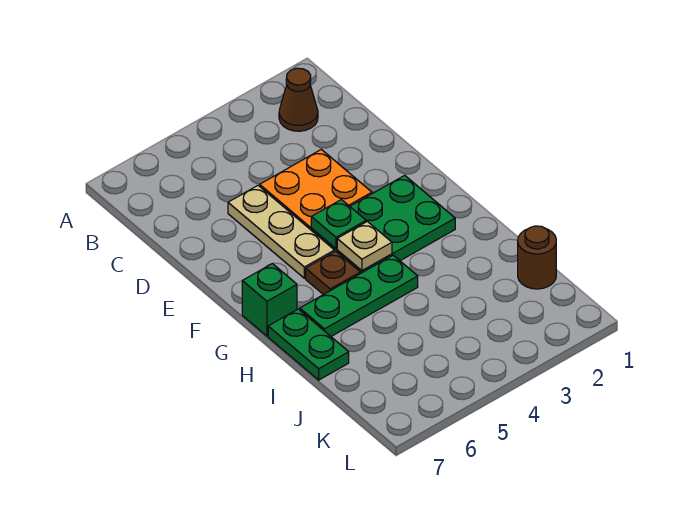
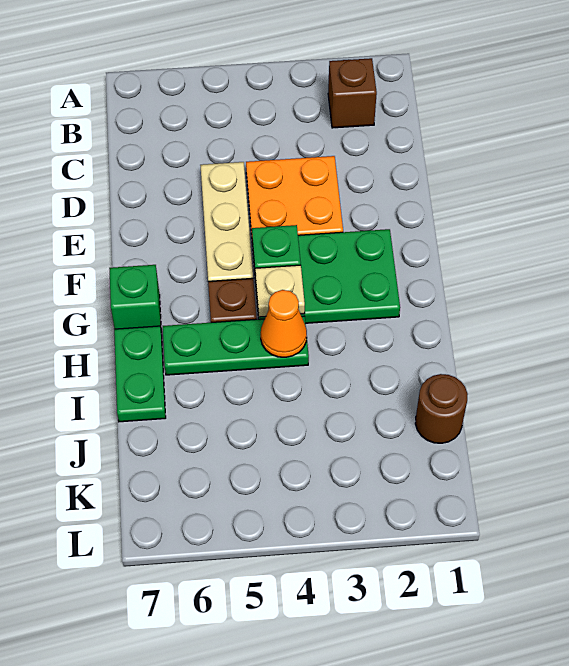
brown 1x1 cone [279,68,318,131] -> brown 1x1 brick [328,58,377,128]
none -> orange 1x1 cone [261,290,307,357]

